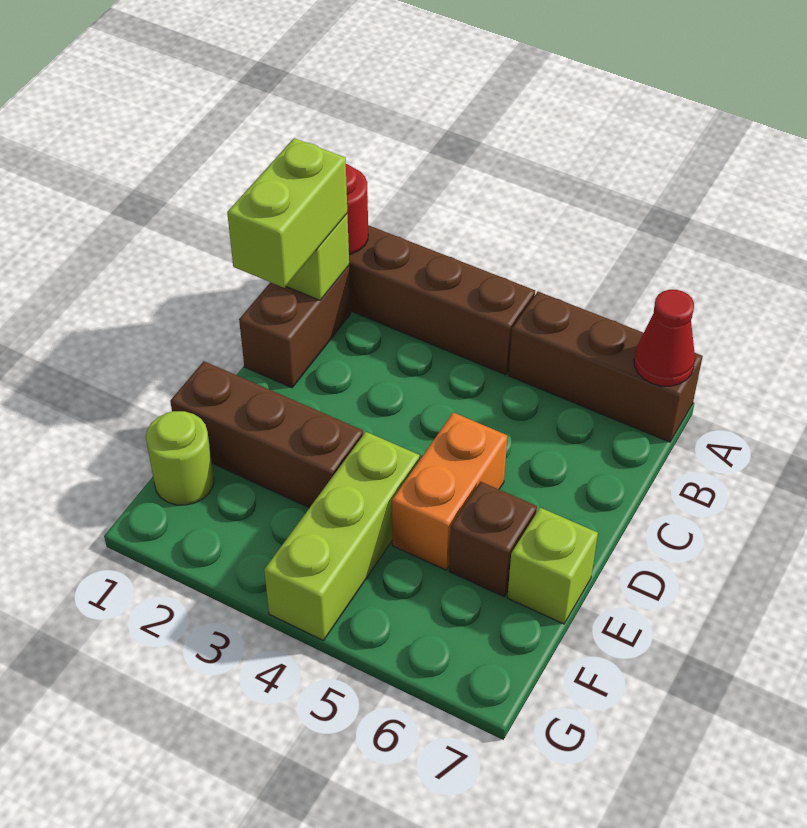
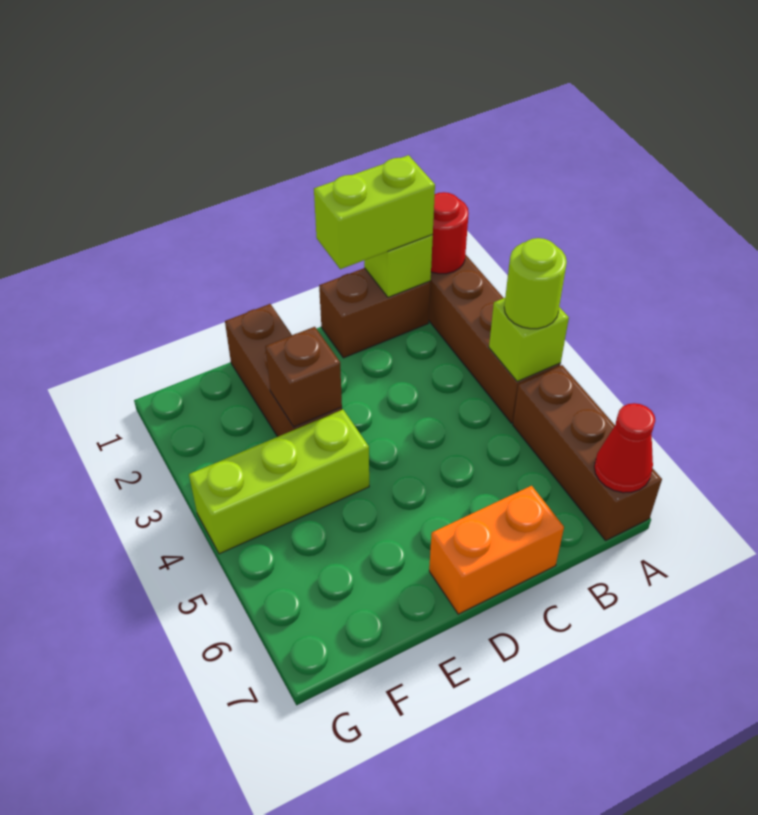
orange 1x2 brick [392,412,507,570] -> orange 1x2 brick moved to [429,486,564,614]
brown 1x1 brick [449,482,537,597] -> brown 1x1 brick moved to [265,327,342,427]
lime 1x1 brick [507,508,598,624] -> lime 1x1 brick moved to [489,298,569,382]
lime 1x1 round brick [146,411,214,505] -> lime 1x1 round brick moved to [504,238,567,329]

